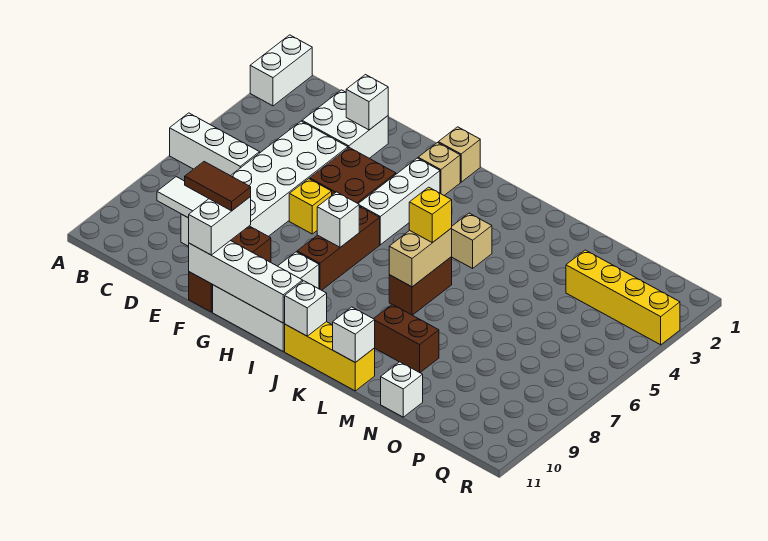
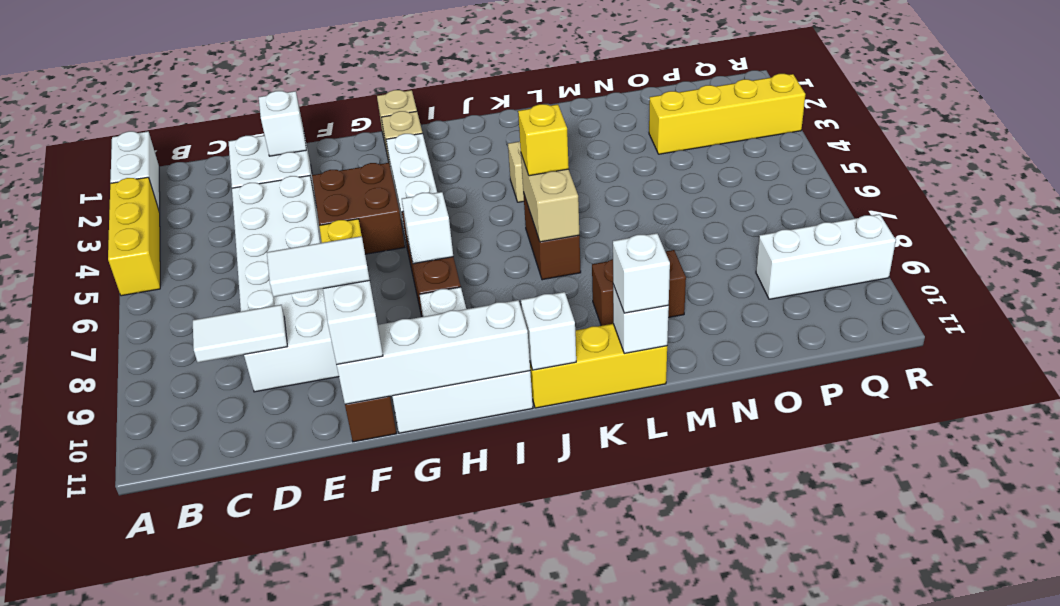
none -> yellow 1x3 brick [108,177,160,296]
white 1x3 brick [170,113,260,176] -> white 1x3 brick moved to [756,214,896,299]
brown 1x2 tile [185,162,251,211] -> white 1x2 tile [267,236,370,297]
white 1x1 brick [381,362,423,417] -> white 1x1 brick moved to [613,233,670,313]

